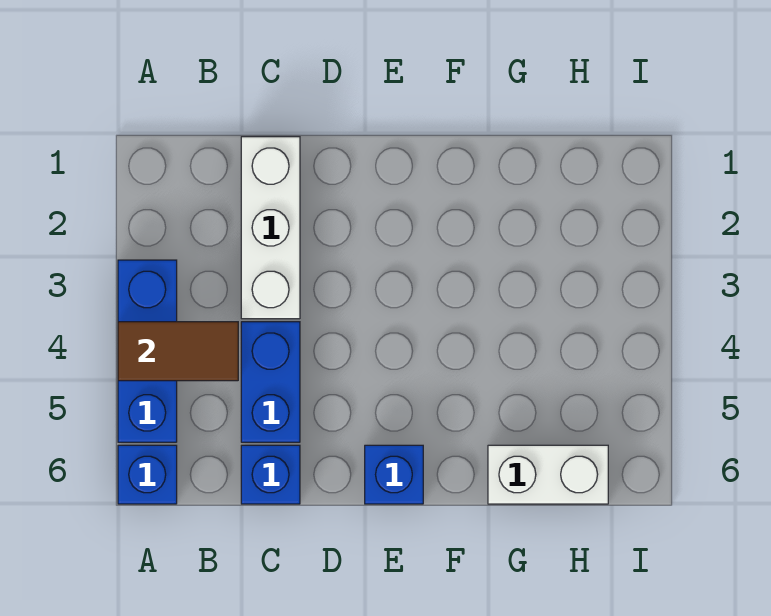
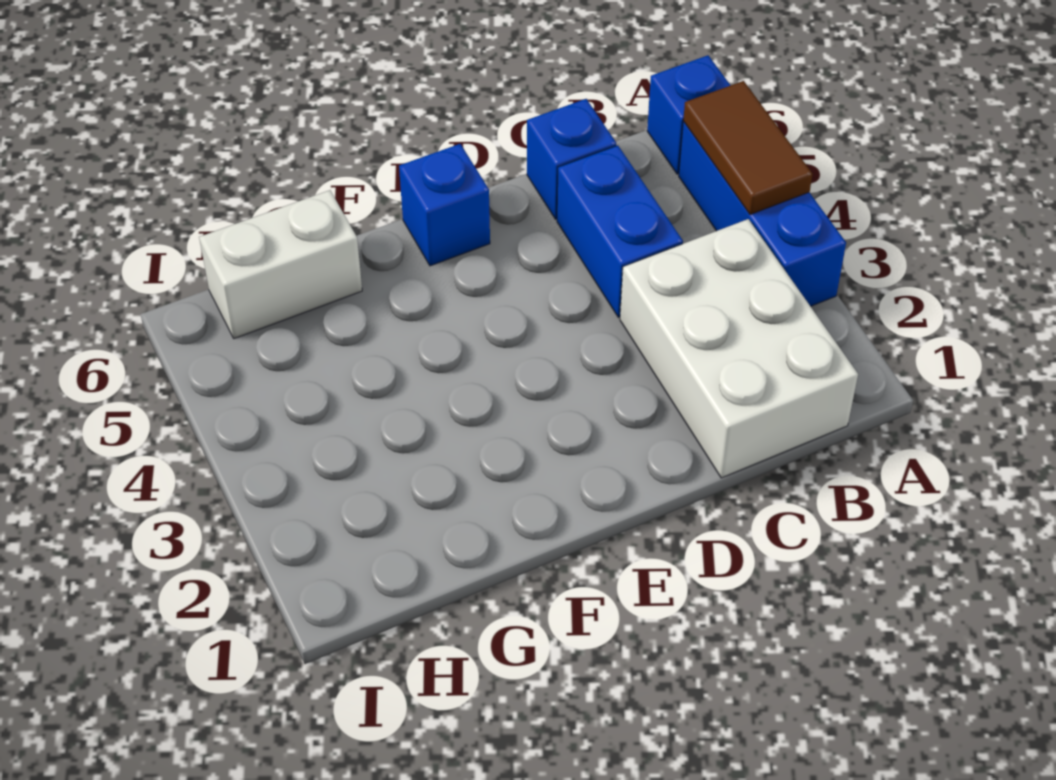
brown 1x2 tile [118,322,238,381] -> brown 1x2 tile turned to [683,81,812,215]
white 1x3 brick [241,137,300,319] -> white 2x3 brick [620,219,858,478]

